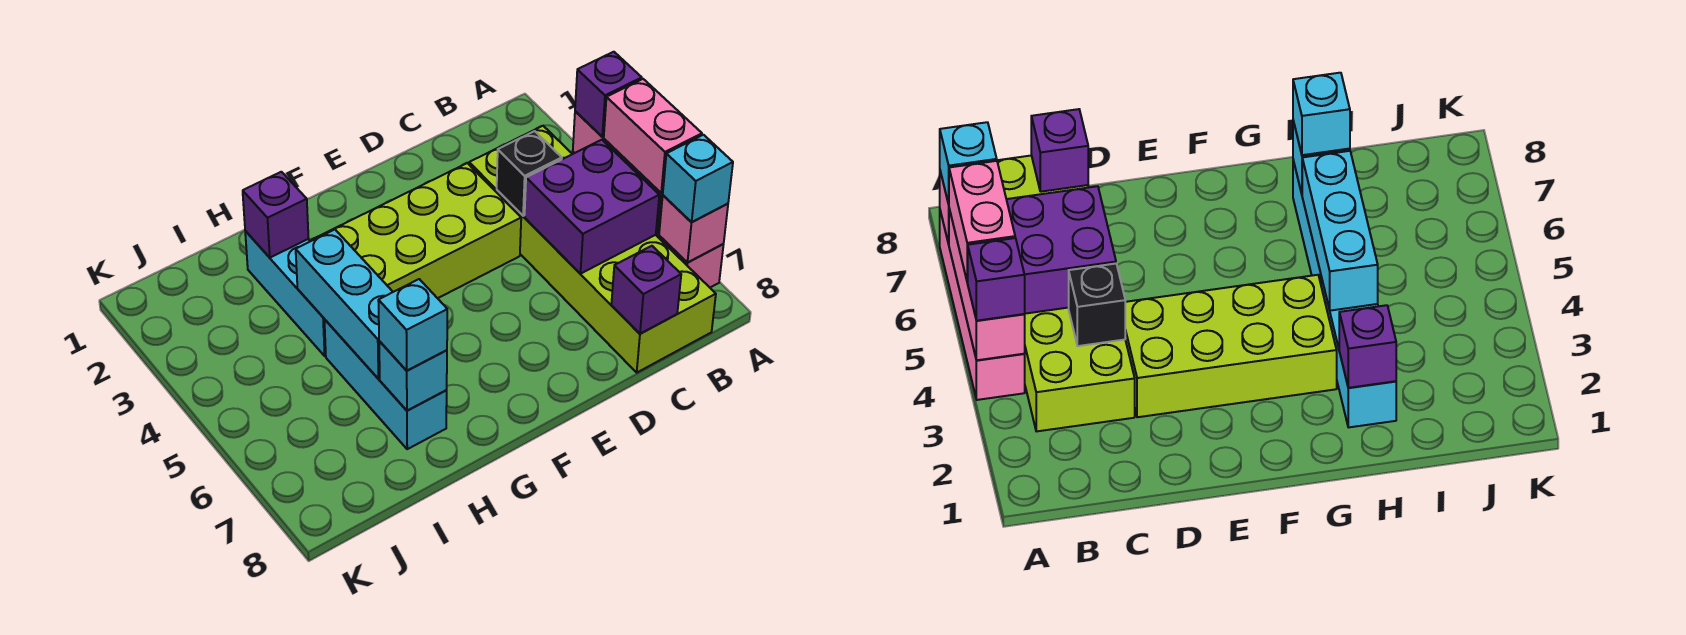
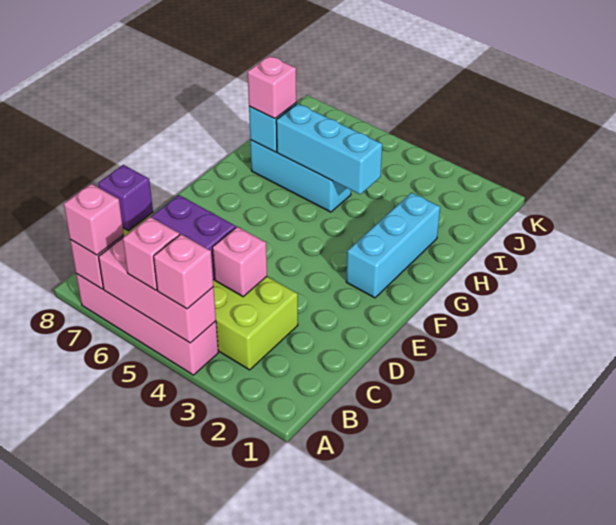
purple 1x1 brick [575,52,642,137] -> pink 1x1 brick [154,234,214,309]
pink 1x2 brick [604,79,702,193] -> pink 1x1 brick [123,217,179,290]
cyan 1x1 brick [663,135,733,222] -> pink 1x1 brick [64,184,124,255]
black 1x1 brick [497,131,562,216] -> pink 1x1 brick [212,227,267,297]
lime 2x4 brick [312,163,521,298] -> none
cyan 1x3 brick [245,231,326,356] -> cyan 1x3 brick turned to [346,193,440,298]
purple 1x1 brick [243,172,309,258] -> none
cyan 1x1 brick [378,279,447,371] -> pink 1x1 brick [248,56,296,119]

